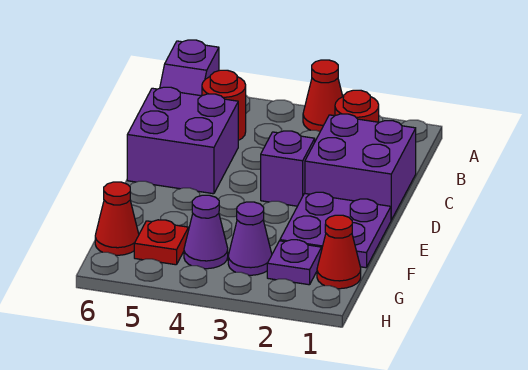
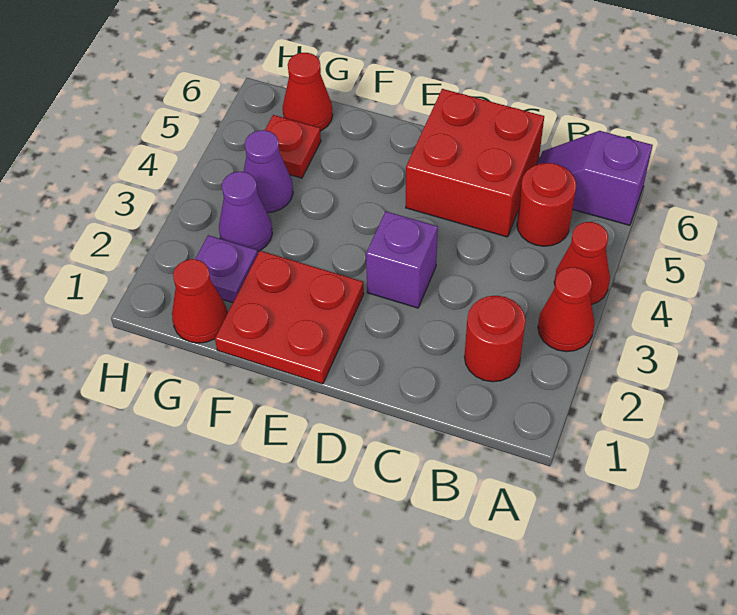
none -> red 1x1 cone [554,222,610,305]
purple 2x2 brick [305,114,416,220] -> none
purple 2x2 brick [127,87,238,194] -> red 2x2 brick [406,89,544,237]
purple 2x2 plate [280,192,391,268] -> red 2x2 plate [215,251,364,384]

